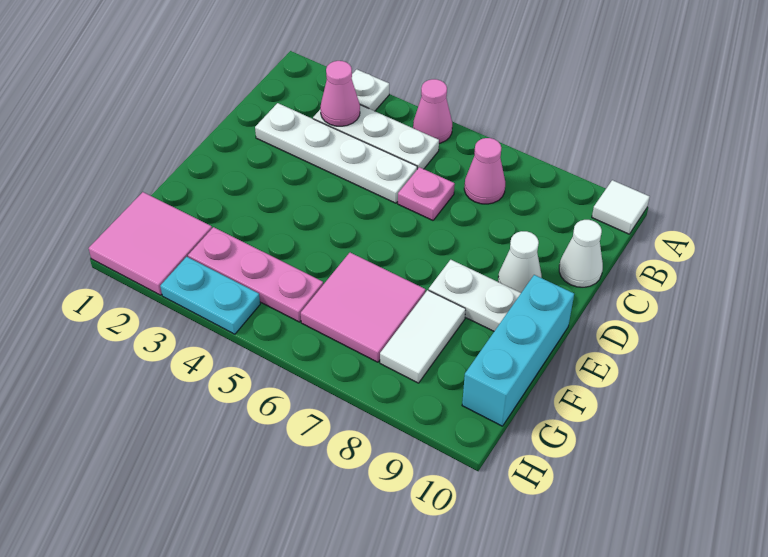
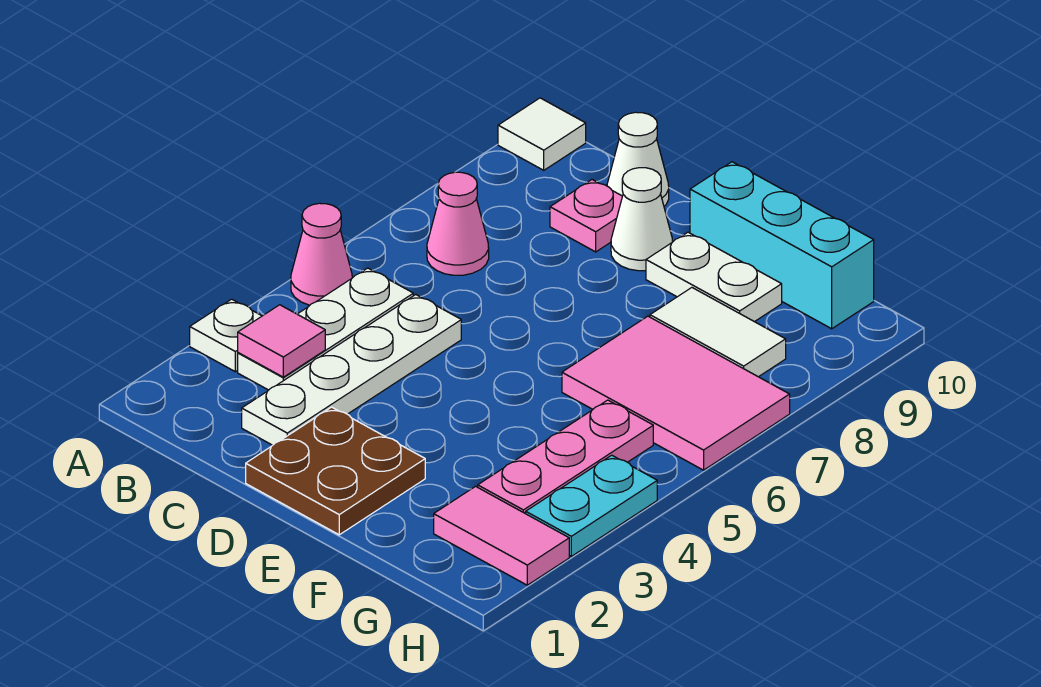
pink 1x1 cone [320,61,360,126] -> pink 1x1 tile [238,305,325,377]
pink 1x1 plate [398,167,455,220] -> pink 1x1 plate moved to [550,180,622,252]
none -> brown 2x2 plate [246,407,425,535]
white 1x2 plate [429,260,521,331] -> white 1x2 plate turned to [646,232,782,322]
pink 2x2 tile [301,253,426,362] -> pink 2x3 tile [562,316,790,470]
pink 2x2 tile [89,192,212,295] -> pink 1x2 tile [434,486,569,585]

